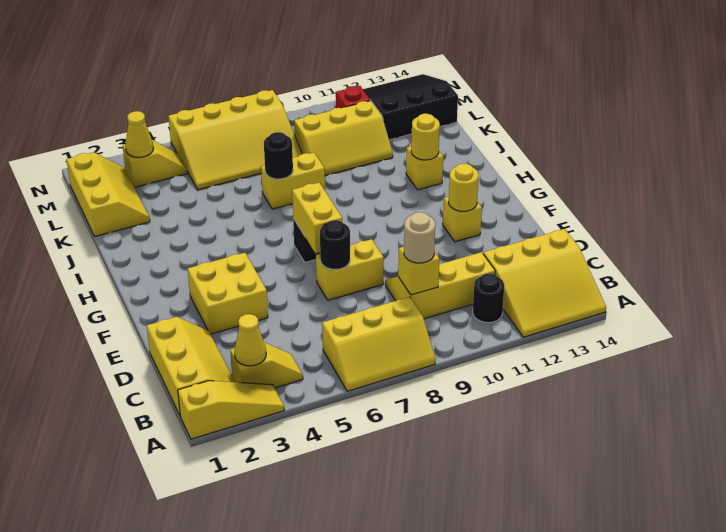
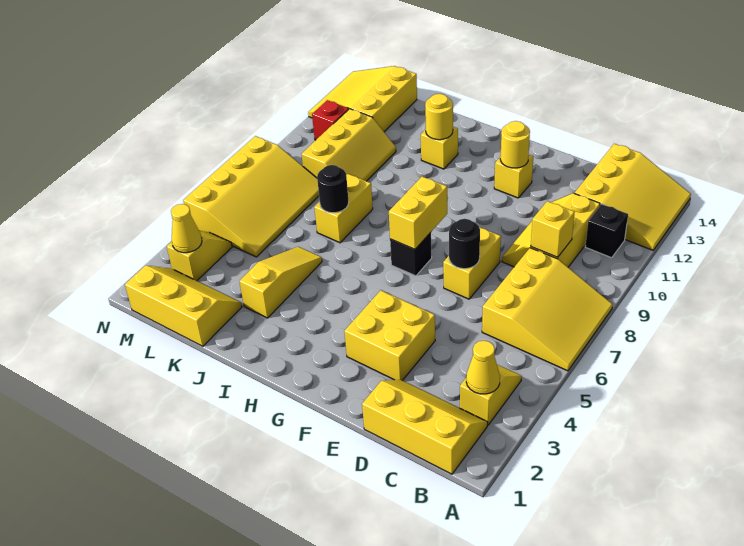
yellow 1x3 slope [178,381,284,439] -> yellow 1x3 slope moved to [239,247,322,318]
yellow 2x3 slope [322,297,436,391] -> yellow 3x3 slope [482,248,613,371]
black 1x1 round brick [473,274,504,323] -> black 1x1 brick [585,204,628,258]
tan 1x1 round brick [404,212,435,263] -> none
yellow 1x2 brick [292,183,342,253] -> yellow 1x2 brick turned to [389,177,447,249]
black 3x3 slope [363,74,458,140] -> yellow 3x3 slope [308,66,417,132]

